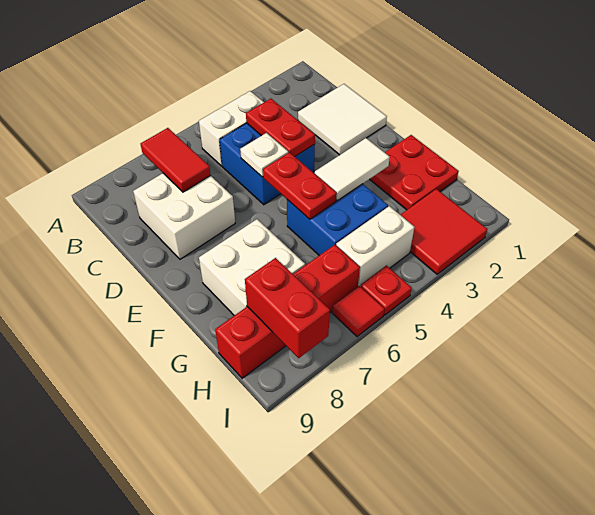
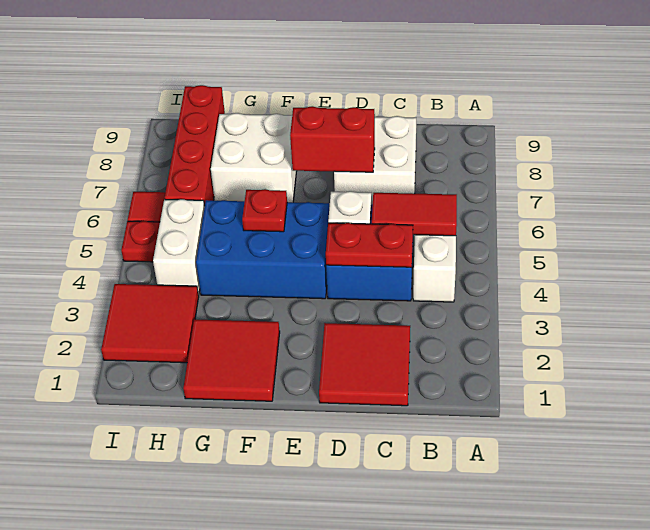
red 1x2 tile [141,128,211,192] -> red 1x2 tile moved to [372,193,457,236]
white 2x2 tile [298,84,387,155] -> red 2x2 tile [319,323,410,406]
red 1x2 plate [263,152,337,219] -> red 1x1 plate [242,189,287,232]
red 2x2 plate [370,135,459,210] -> red 2x2 tile [183,319,280,401]
white 1x2 tile [314,138,390,201] -> none
blue 2x2 brick [287,184,388,255] -> blue 2x3 brick [196,200,329,299]
red 1x2 brick [245,258,330,358] -> red 1x2 brick moved to [290,106,375,172]

